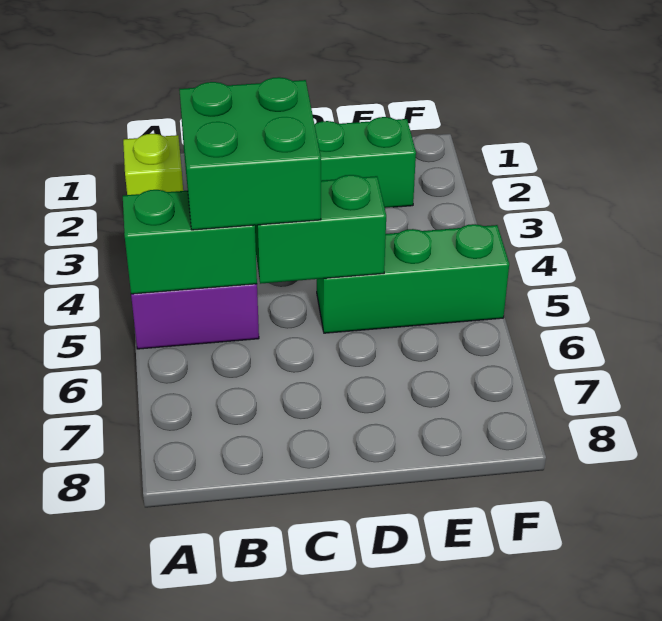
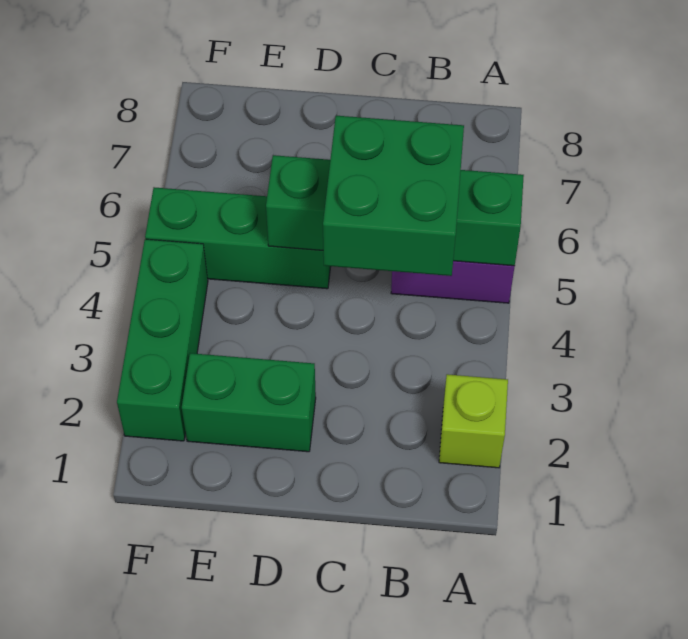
none -> green 1x3 brick [117,239,208,441]

